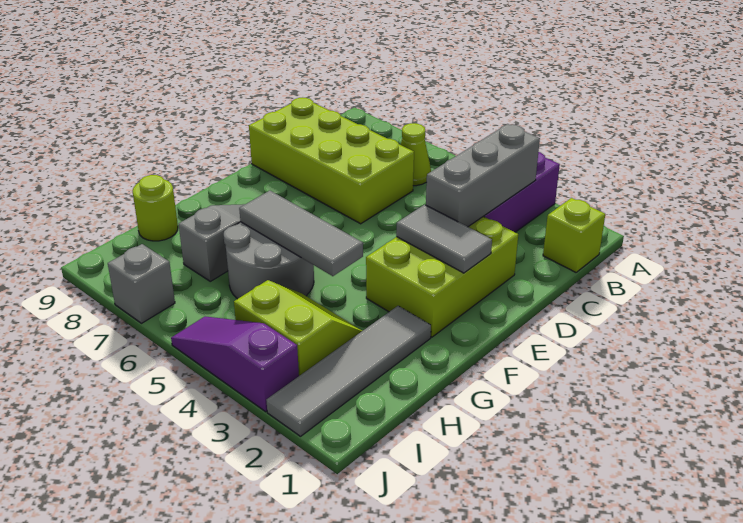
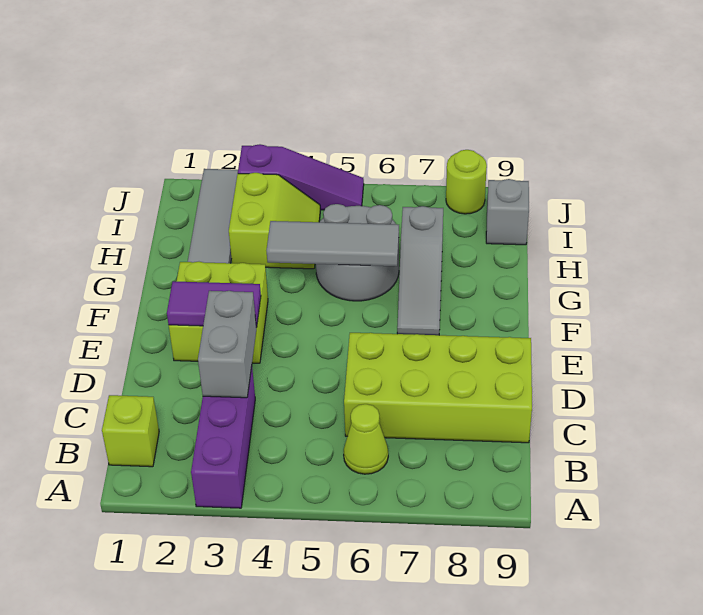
grey 1x3 brick [426,124,540,227] -> grey 1x2 brick [198,291,257,398]
lime 2x3 brick [366,216,518,337] -> lime 2x2 brick [169,262,268,363]
grey 1x2 tile [396,205,492,273] -> purple 1x2 tile [167,281,261,327]
lime 2x2 slope [234,280,362,376] -> lime 2x2 slope turned to [229,173,320,269]
lime 1x1 round brick [133,175,178,241] -> lime 1x1 round brick moved to [446,150,487,214]
grey 1x1 brick [108,244,175,323] -> grey 1x1 brick moved to [486,179,529,245]

